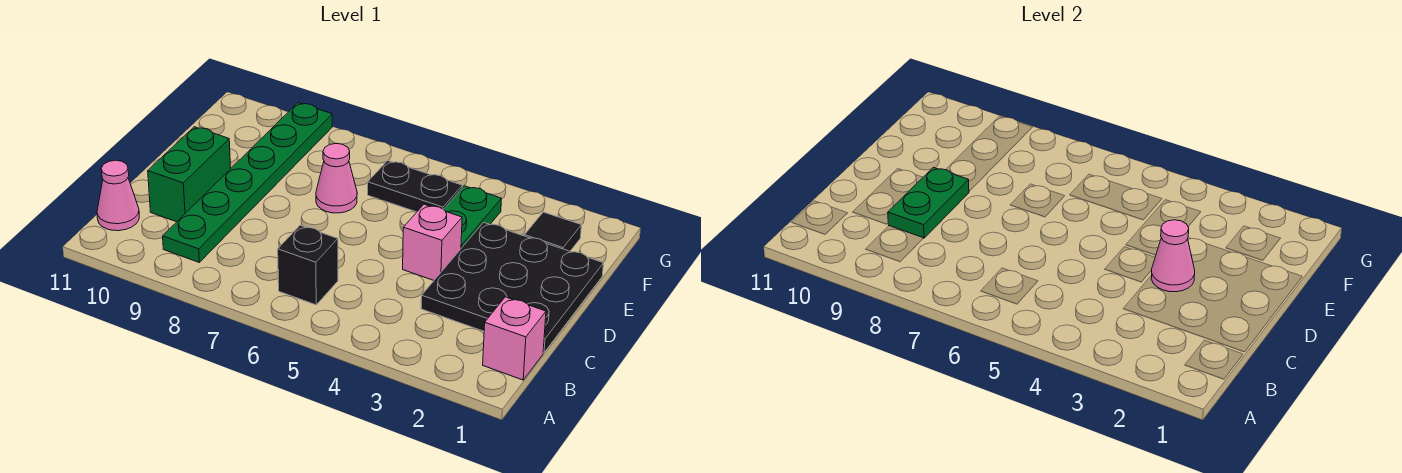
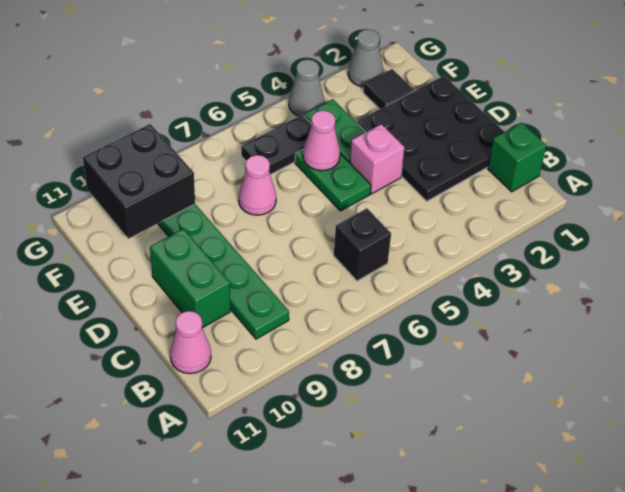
pink 1x1 brick [483,297,546,380] -> green 1x1 brick [488,123,546,192]
green 1x2 plate [888,167,969,238] -> green 1x2 plate moved to [295,150,371,211]
pink 1x1 cone [1151,220,1195,292] -> pink 1x1 cone moved to [303,111,340,171]
none -> black 2x2 brick [83,124,195,239]
none -> grey 1x1 cone [348,29,383,87]
none -> grey 1x1 cone [289,59,324,116]

